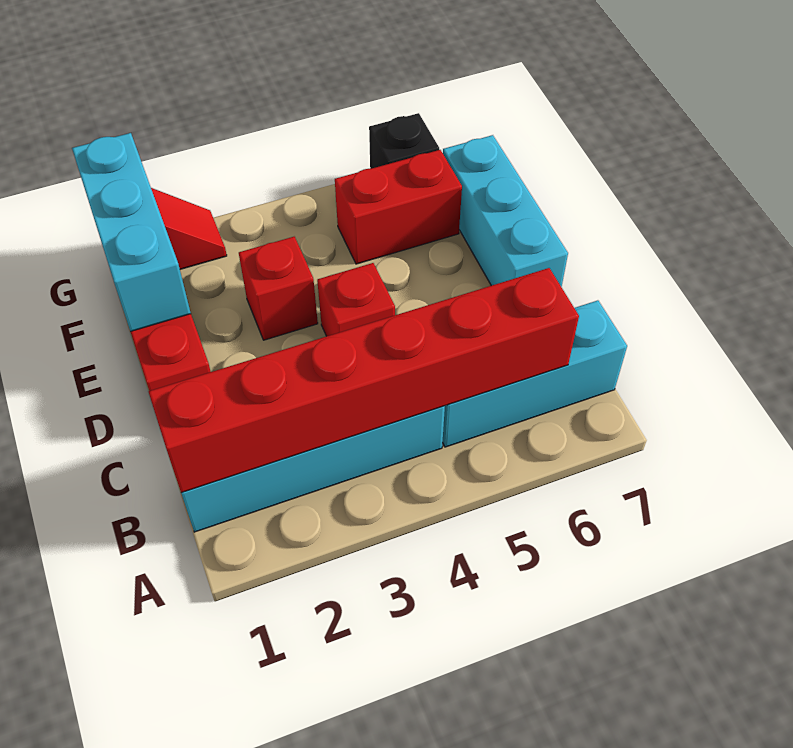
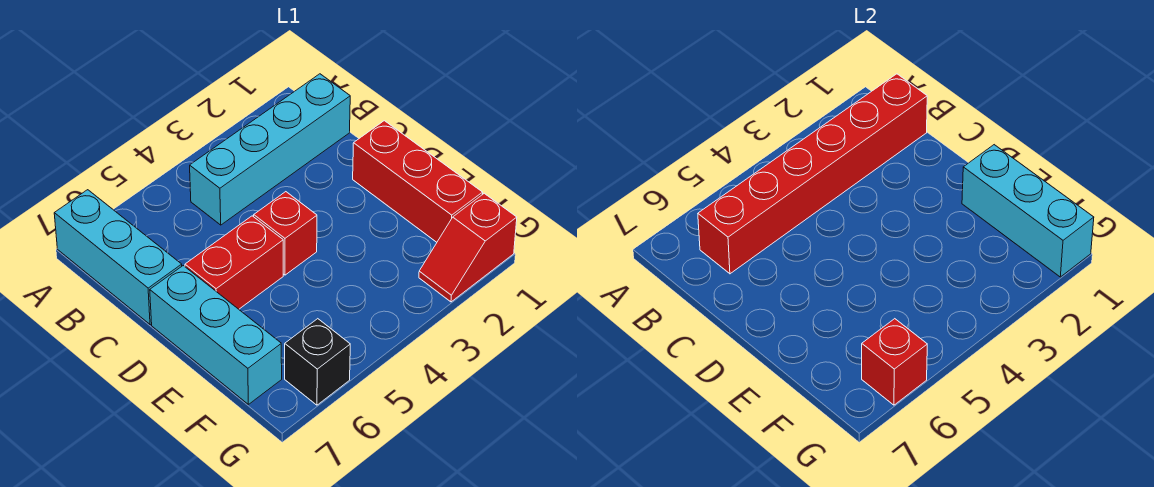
cyan 1x3 brick [442,300,627,447] -> cyan 1x3 brick turned to [54,190,182,325]
red 1x1 brick [239,237,318,340] -> red 1x1 brick moved to [862,319,927,405]
red 1x2 brick [335,150,462,264] -> red 1x2 brick moved to [185,216,283,309]

